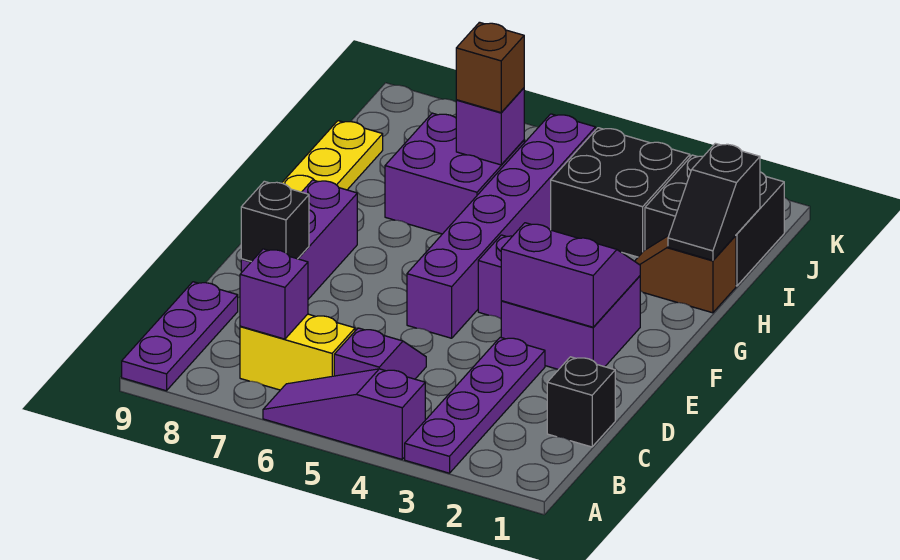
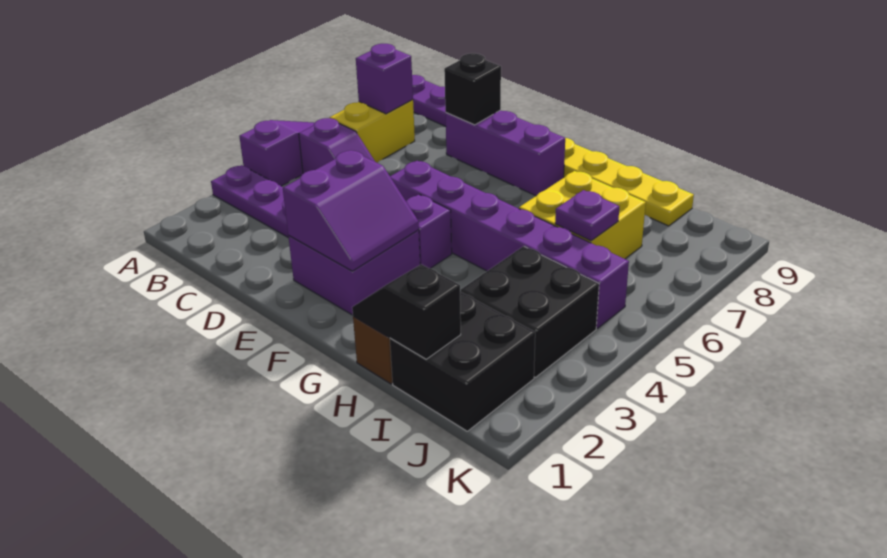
black 1x1 brick [547,357,615,447] -> none
purple 2x2 brick [385,113,524,234] -> yellow 2x2 brick [519,171,646,259]
purple 1x1 brick [456,88,524,165] -> purple 1x1 plate [555,190,619,241]
brown 1x1 brick [456,22,524,113] -> none

